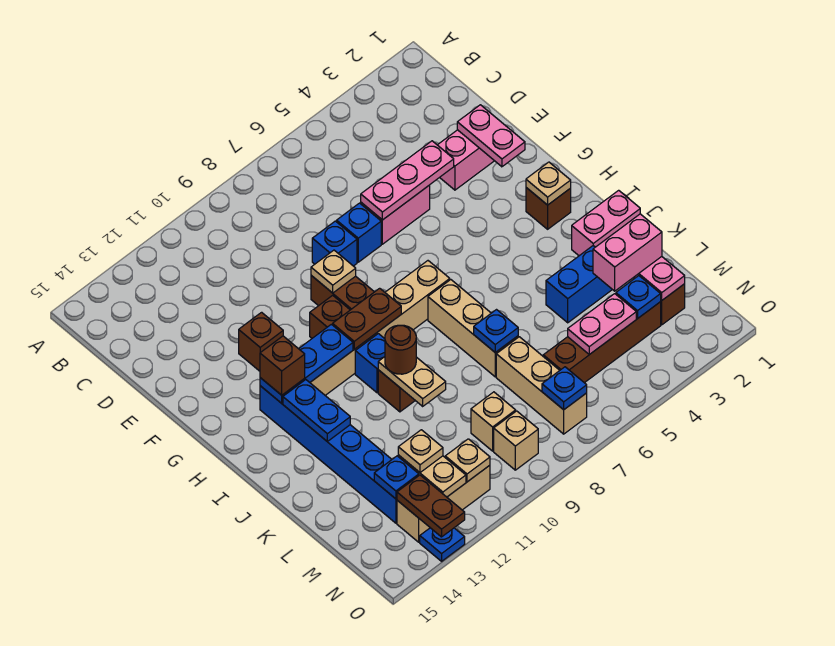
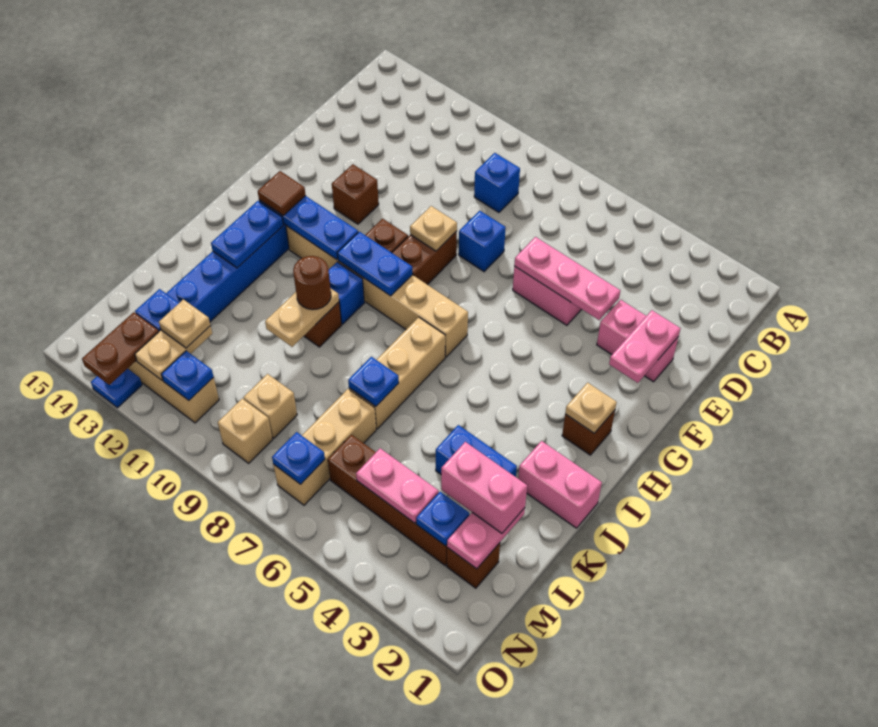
blue 1x1 brick [337,203,381,262] -> blue 1x1 brick moved to [474,153,520,212]
brown 1x2 plate [333,288,401,349] -> blue 1x2 plate [337,232,413,296]
brown 1x1 brick [260,336,305,395] -> brown 1x1 tile [258,171,306,215]
tan 1x1 plate [445,439,490,482] -> blue 1x1 plate [161,351,214,400]

